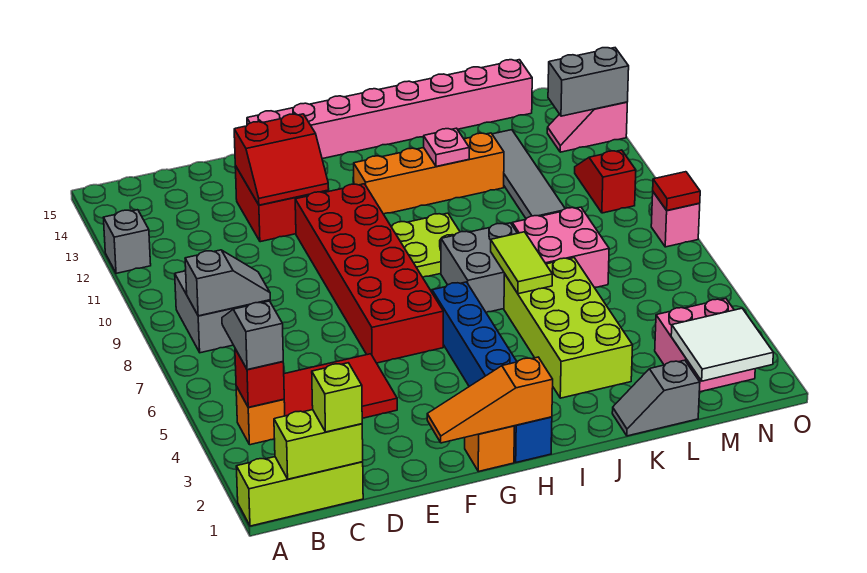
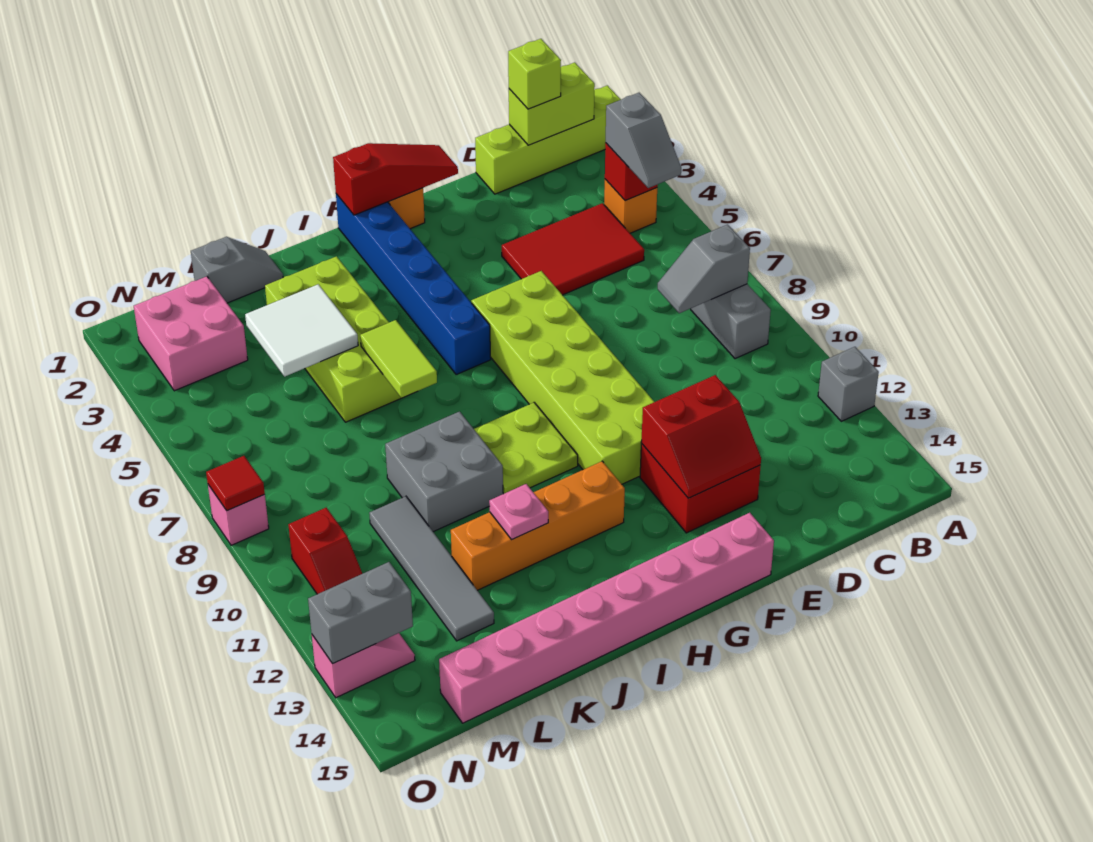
lime 1x3 brick [236,457,363,526] -> lime 1x4 brick [475,85,621,194]
red 2x2 slope [234,114,329,205] -> red 2x2 slope turned to [641,375,761,498]
orange 1x3 slope [427,357,553,443] -> red 1x3 slope [333,143,458,215]
red 2x6 brick [295,184,443,363] -> lime 2x6 brick [471,271,654,484]
grey 2x2 brick [441,223,517,312] -> grey 2x2 brick moved to [385,411,503,532]
pink 2x2 brick [512,207,609,287] -> none
white 2x2 tile [671,308,773,381] -> white 2x2 tile moved to [245,284,358,377]

